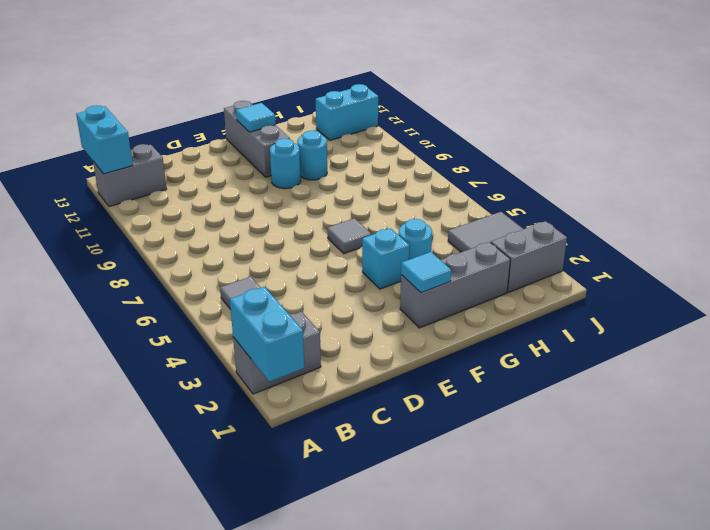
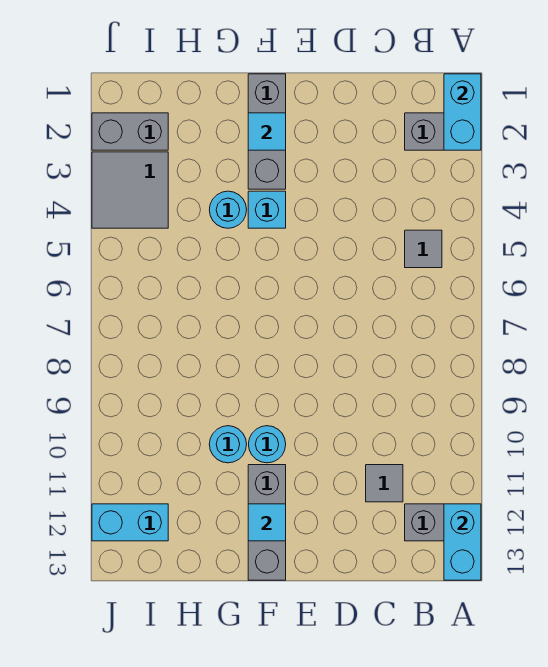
grey 1x3 brick [400,242,510,328] -> grey 1x3 brick turned to [248,74,286,189]
grey 1x1 tile [327,218,371,254] -> grey 1x1 tile moved to [366,465,403,502]

